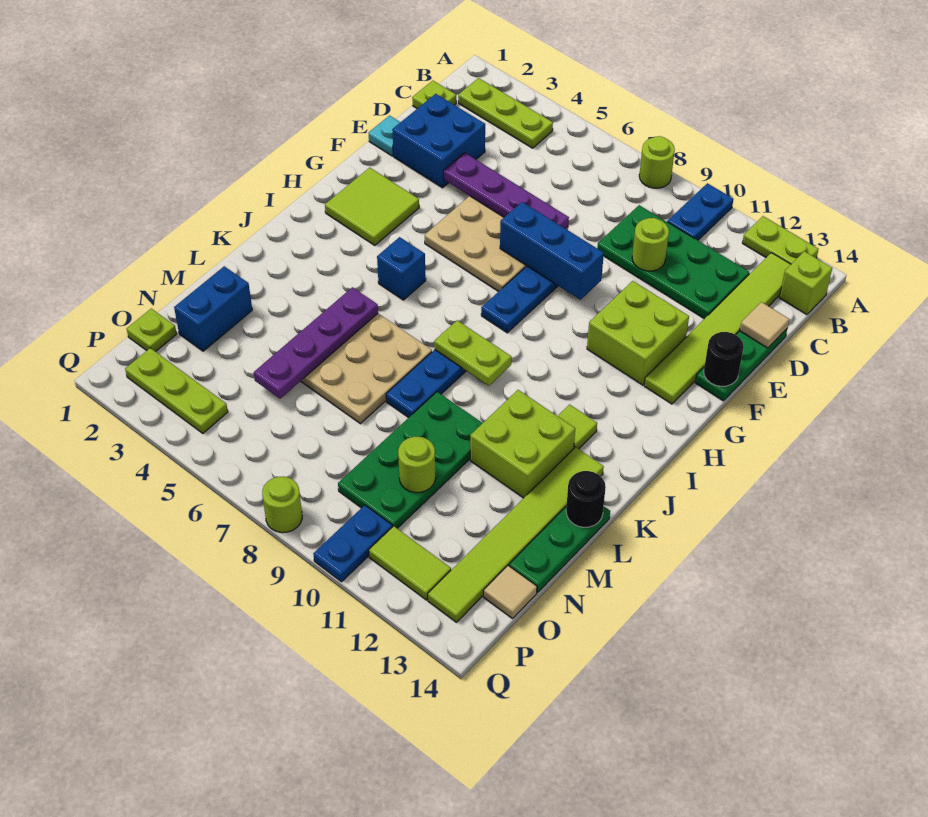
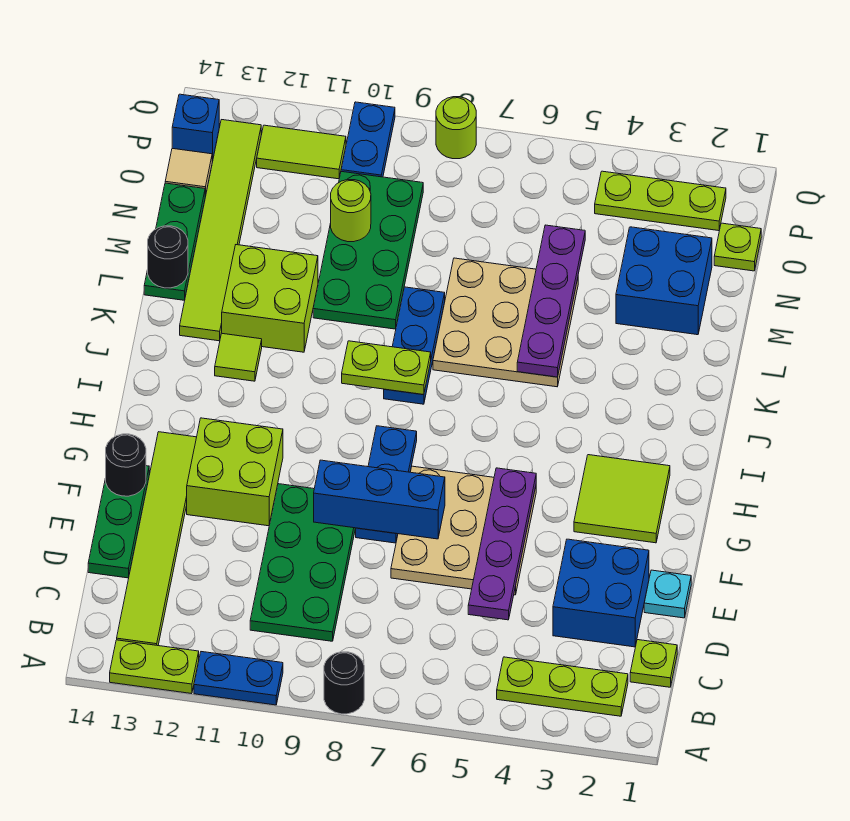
lime 1x1 round brick [639,136,675,188] -> black 1x1 round brick [324,652,364,714]
blue 1x2 plate [667,183,733,240] -> blue 1x2 plate turned to [194,652,283,705]
lime 1x1 brick [779,251,832,315] -> none
green 2x4 plate [597,205,750,319] -> green 2x4 plate turned to [250,484,356,641]
lime 1x1 round brick [632,218,669,271] -> none
tan 1x1 tile [740,302,789,348] -> none
purple 1x4 plate [444,153,569,229] -> purple 1x4 plate turned to [468,468,536,620]
blue 1x1 brick [377,237,426,300] -> blue 1x1 brick moved to [172,94,219,161]
blue 1x2 brick [174,266,252,351] -> blue 2x2 brick [616,227,712,335]

